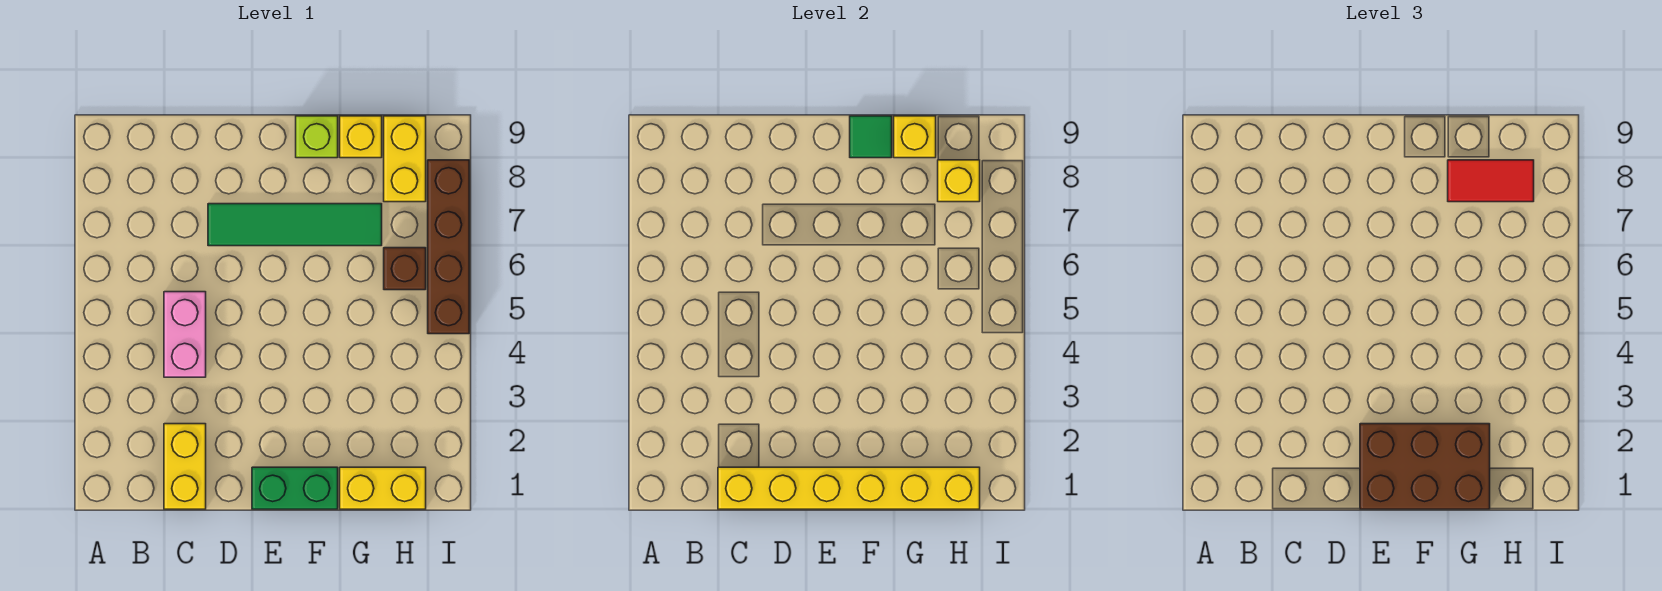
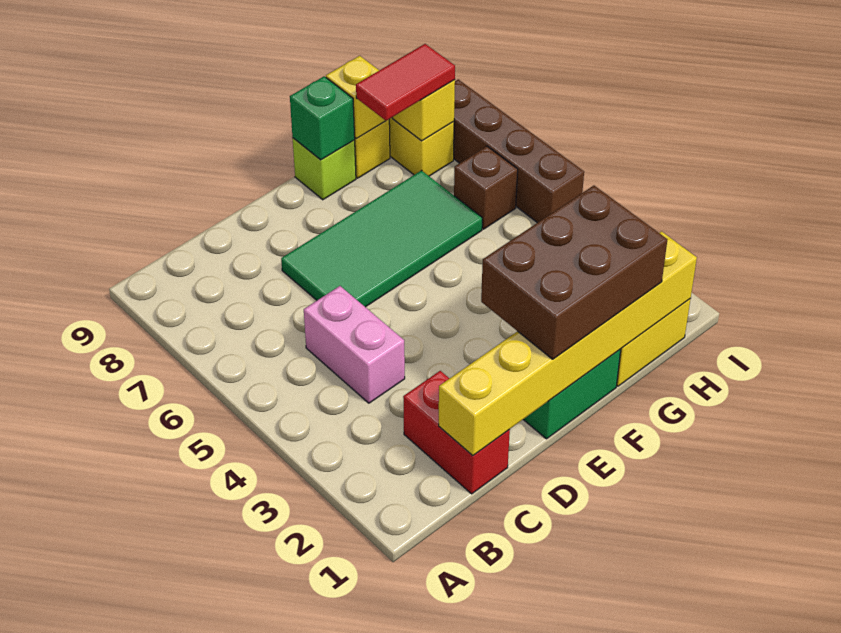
yellow 1x2 brick [164,424,206,509] -> red 1x2 brick [403,371,510,494]
green 1x4 tile [208,204,382,246] -> green 2x4 tile [281,170,482,307]
green 1x1 tile [850,116,892,158] -> green 1x1 brick [290,76,355,160]

